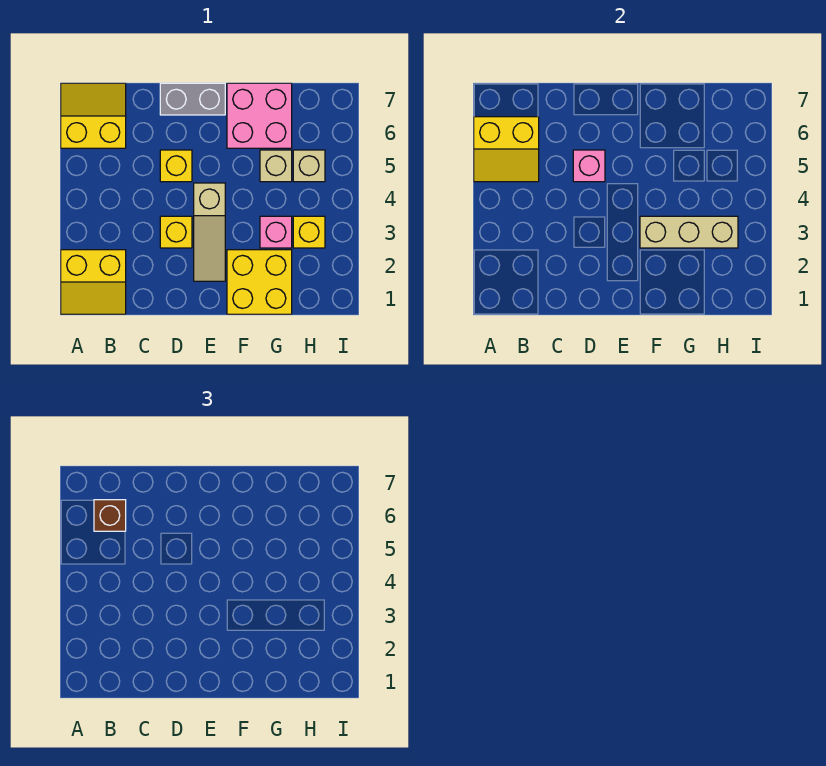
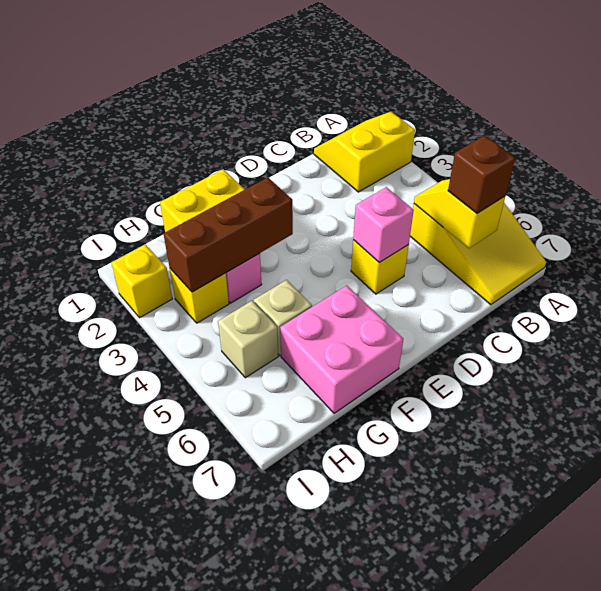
yellow 2x2 slope [474,117,539,182] -> yellow 1x2 slope [414,179,505,248]
yellow 2x2 slope [61,83,126,148] -> yellow 2x3 slope [410,203,546,305]
yellow 1x1 brick [160,216,192,248] -> yellow 1x1 brick moved to [111,244,172,318]
grey 1x2 brick [160,83,225,115] -> none
tan 1x3 slope [194,183,225,281] -> none
tan 1x3 brick [640,216,738,248] -> brown 1x3 brick [164,177,293,292]

